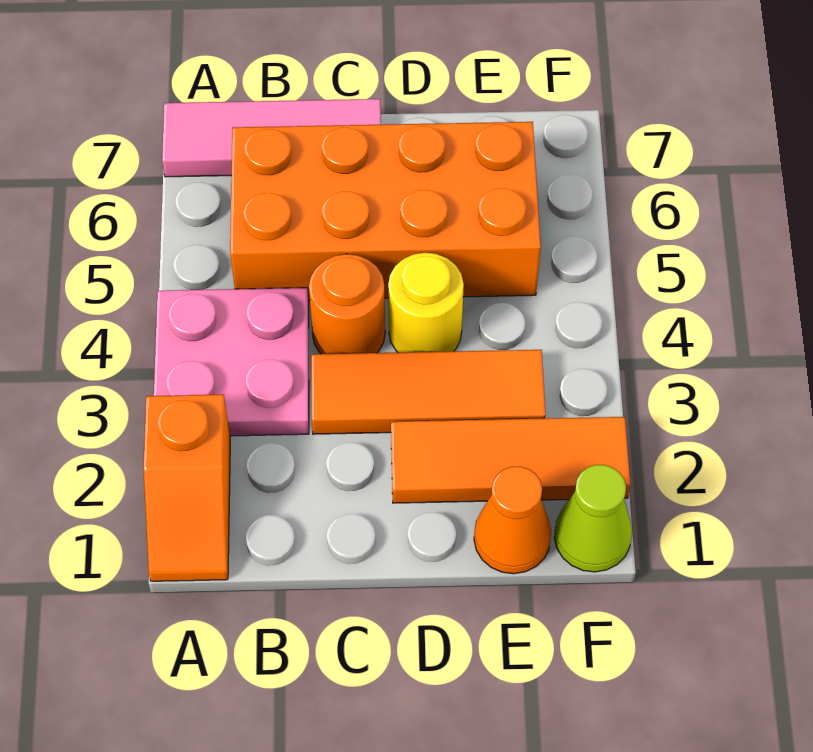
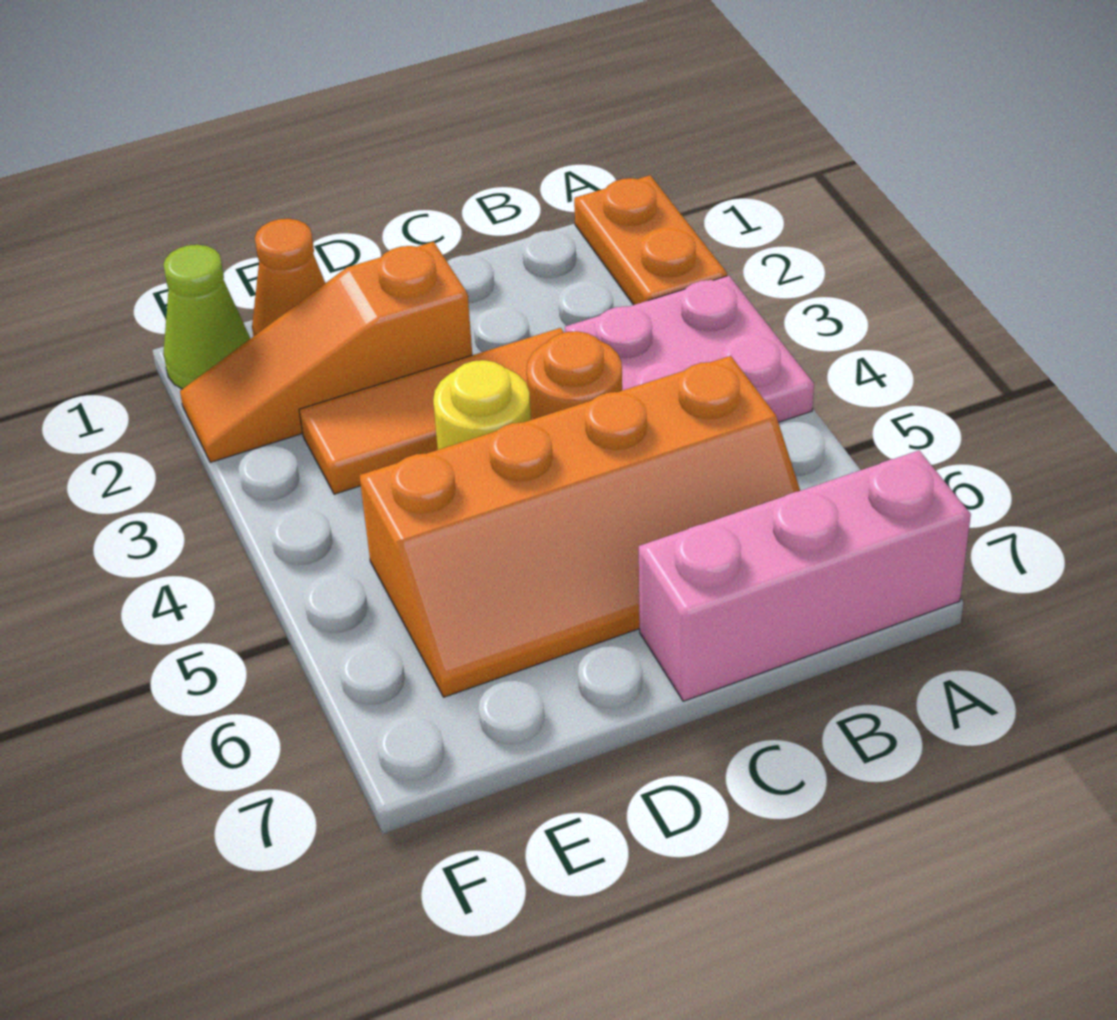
orange 1x2 slope [144,394,230,581] -> orange 1x2 plate [574,175,727,305]
pink 1x3 tile [162,99,381,177] -> pink 1x3 brick [639,451,971,701]
orange 2x4 brick [230,122,541,300] -> orange 2x4 slope [359,356,800,697]
orange 1x3 tile [391,417,630,503] -> orange 1x3 slope [180,242,472,462]

